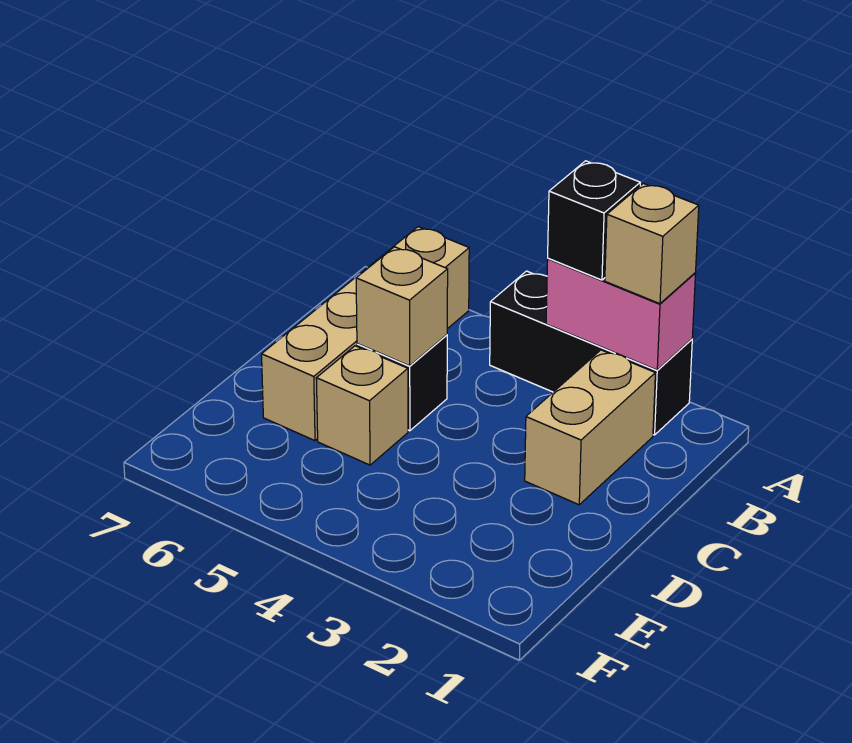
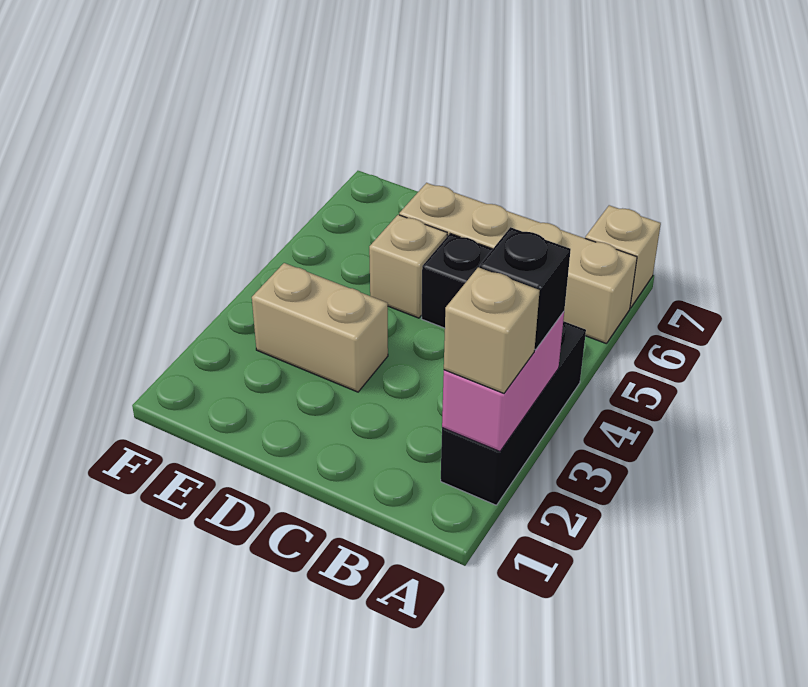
tan 1x2 brick [525,350,655,505] -> tan 1x2 brick moved to [252,263,388,392]
tan 1x1 brick [356,247,448,366] -> tan 1x1 brick moved to [585,205,661,308]

